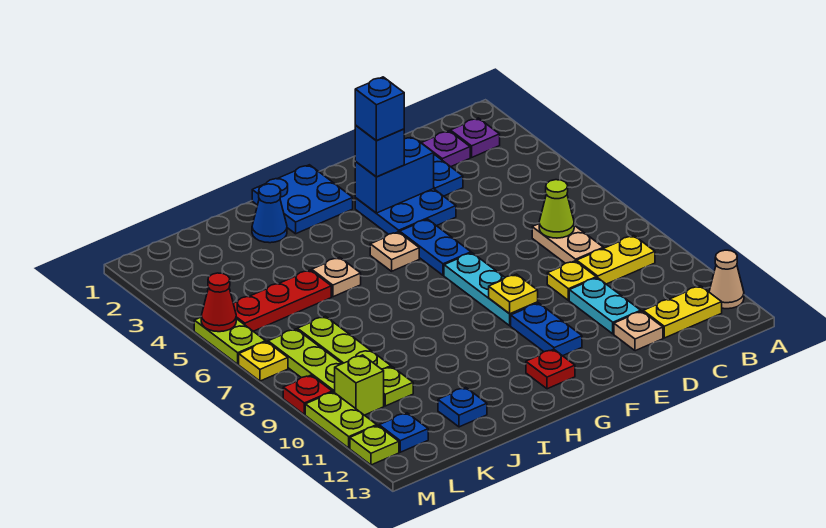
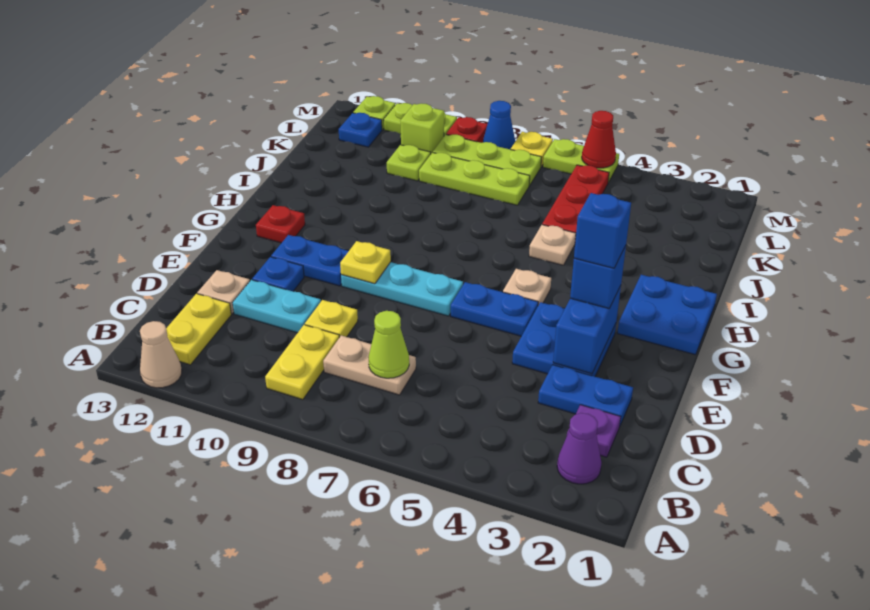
purple 1x1 plate [450,118,500,157] -> purple 1x1 cone [557,413,602,484]
blue 1x1 cone [252,184,287,243] -> blue 1x1 cone moved to [483,101,515,149]
blue 1x1 plate [438,387,487,427] -> blue 1x1 plate moved to [252,257,304,291]

